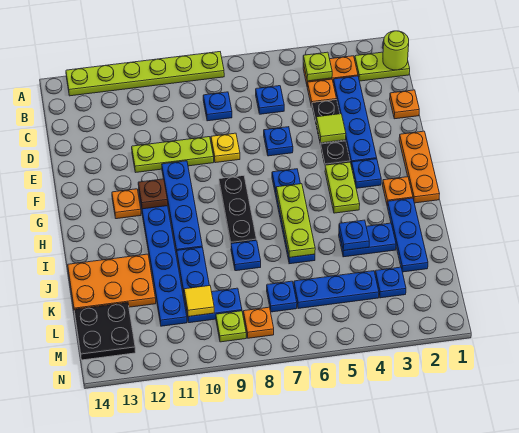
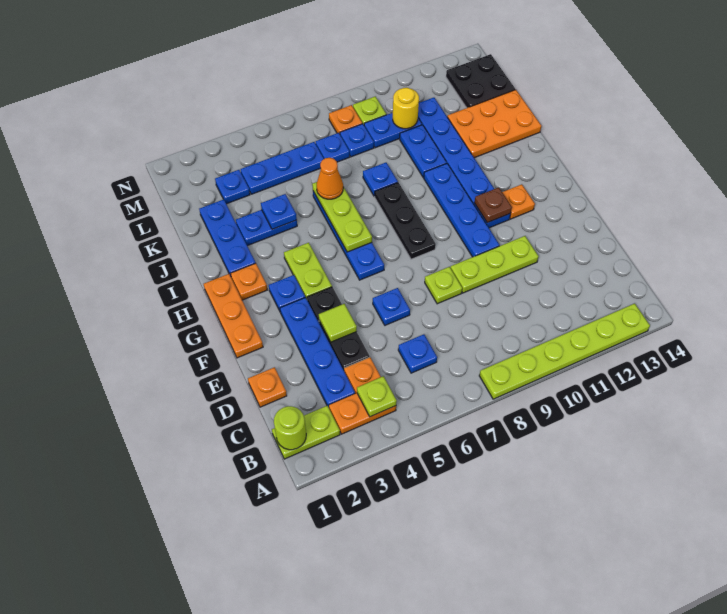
blue 1x1 plate [203,92,232,121] -> blue 1x1 plate moved to [340,124,374,157]
yellow 1x1 plate [211,133,240,163] -> lime 1x1 plate [425,267,462,304]
none -> orange 1x1 cone [317,158,343,199]
yellow 1x1 tile [184,286,214,317] -> yellow 1x1 round brick [393,88,419,129]

